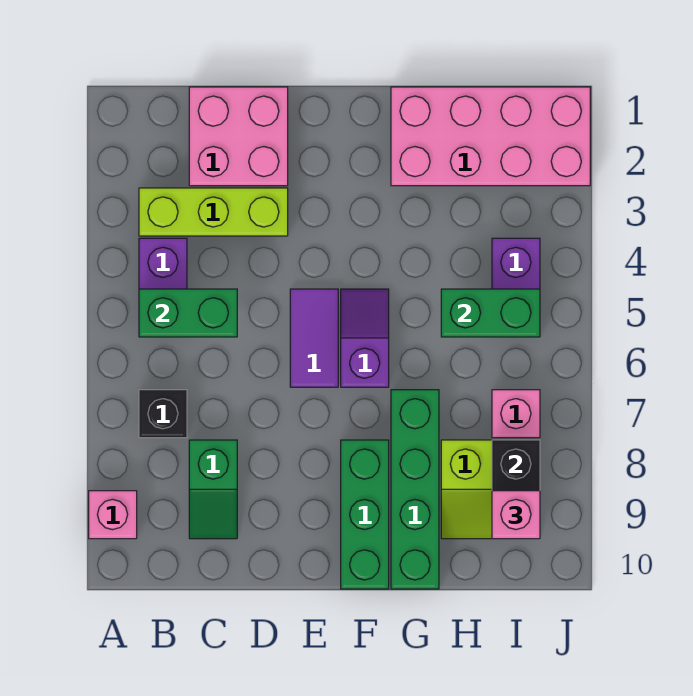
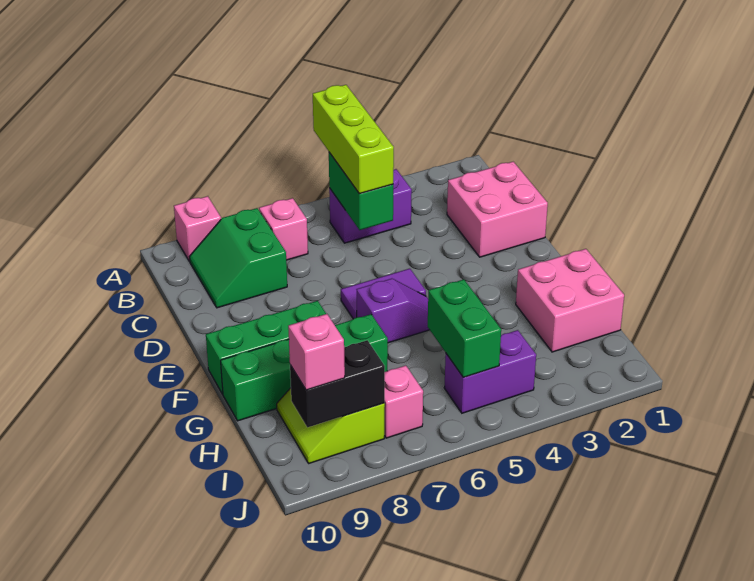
lime 1x3 brick [139,188,288,236] -> lime 1x3 brick moved to [313,85,394,194]
black 1x1 brick [139,390,187,438] -> pink 1x1 brick [259,198,308,260]
green 1x2 slope [189,440,237,539] -> green 2x2 slope [190,208,287,308]
pink 2x4 brick [391,87,590,186] -> pink 2x2 brick [516,249,624,352]

